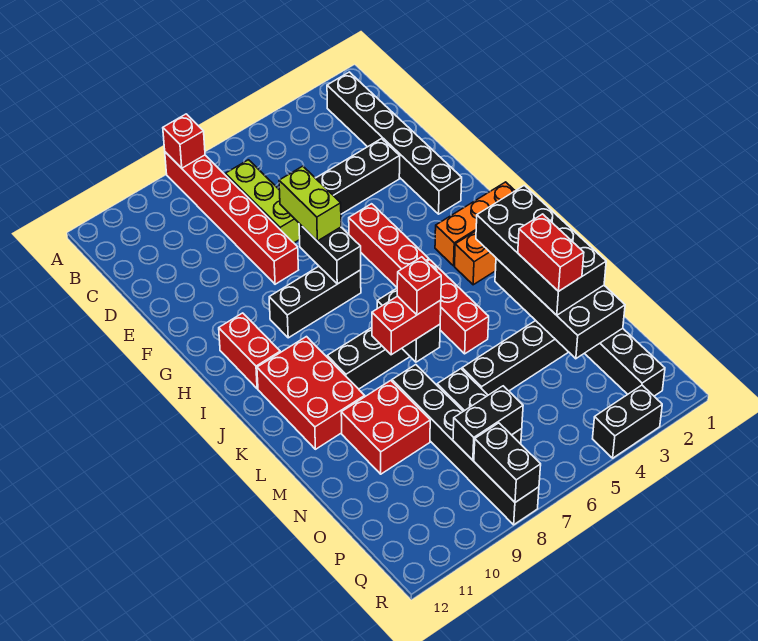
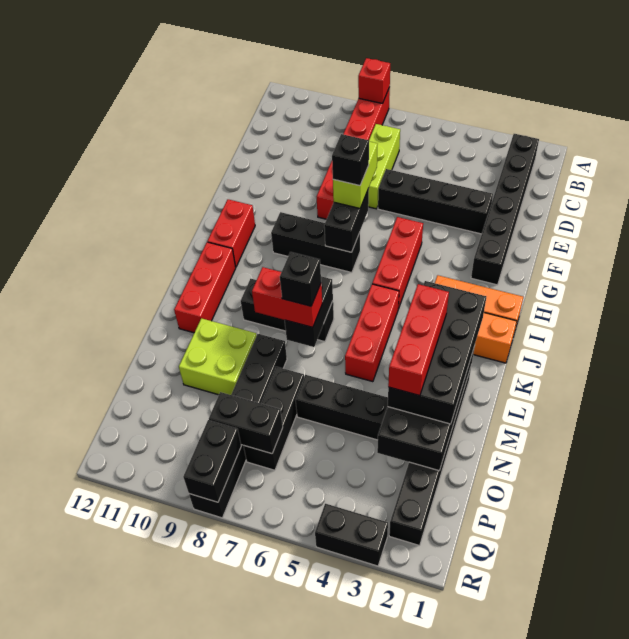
none -> black 1x1 brick [332,134,369,186]
red 2x3 brick [257,337,365,449] -> red 1x3 brick [174,242,236,333]
red 1x1 brick [397,257,441,315] -> black 1x1 brick [280,252,321,306]
red 1x2 brick [518,214,584,291] -> red 1x3 brick [388,284,449,396]
red 2x2 brick [341,381,430,474] -> lime 2x2 brick [179,318,257,395]

